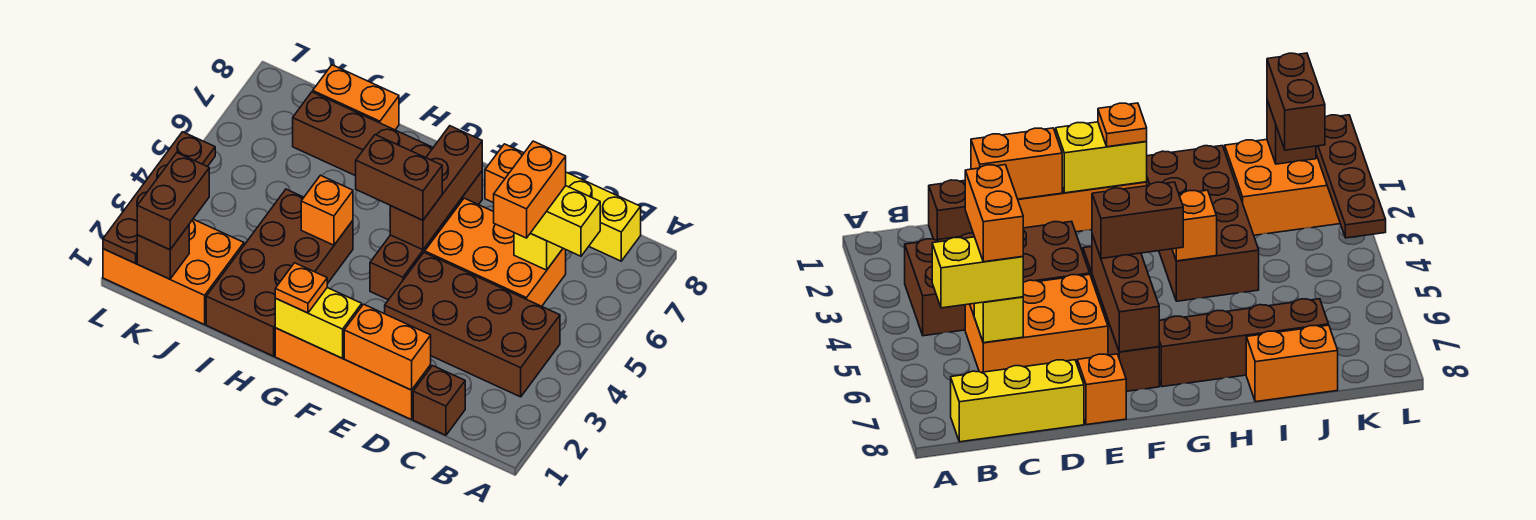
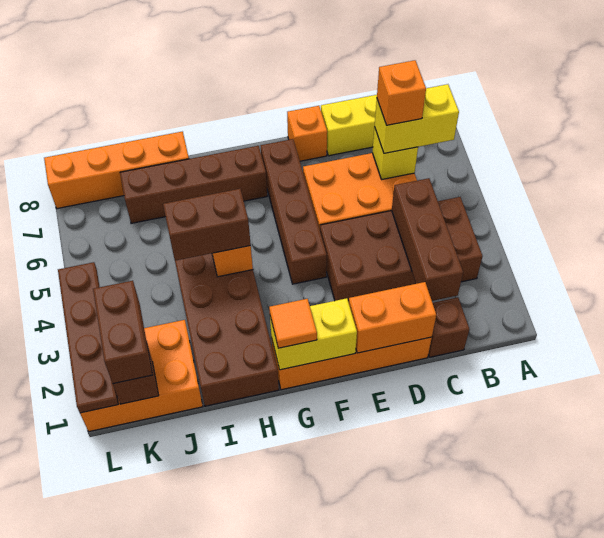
orange 1x2 brick [494,141,566,238] -> orange 1x1 brick [377,60,426,125]
brown 1x3 brick [390,126,482,250] -> brown 1x3 brick moved to [392,178,463,301]
brown 1x2 brick [356,135,442,220] -> brown 1x2 brick moved to [163,189,251,261]
orange 1x1 plate [275,263,327,313] -> orange 1x1 tile [269,299,317,348]
orange 1x2 brick [313,65,399,130] -> orange 1x4 brick [44,132,189,209]

